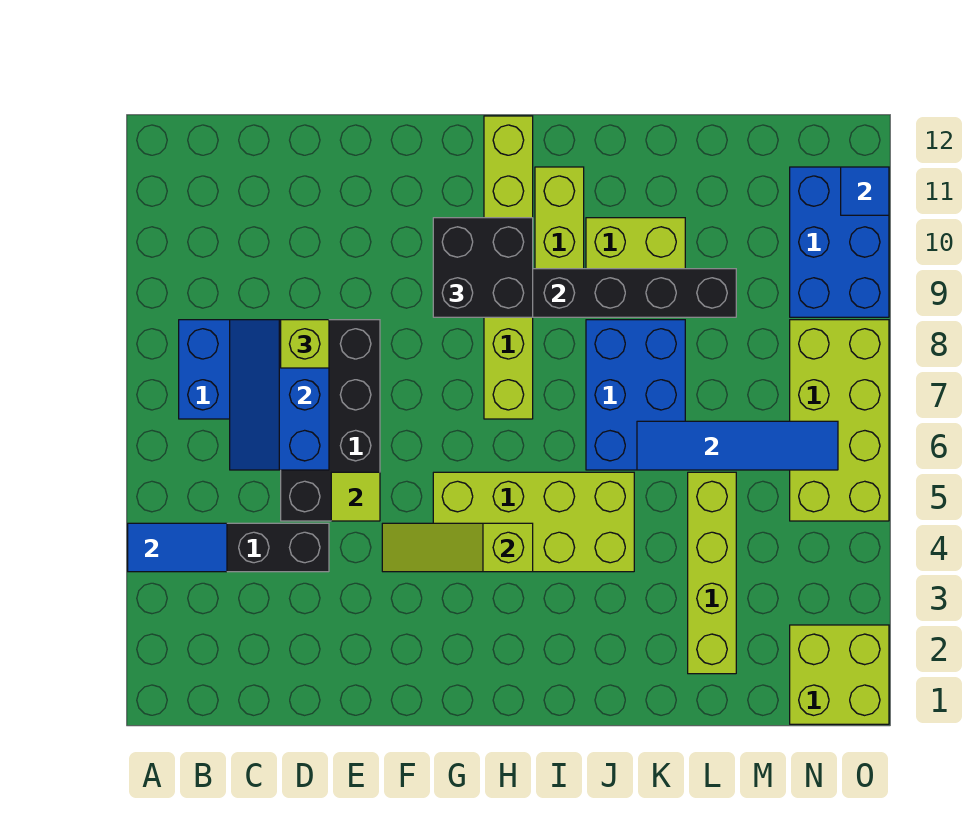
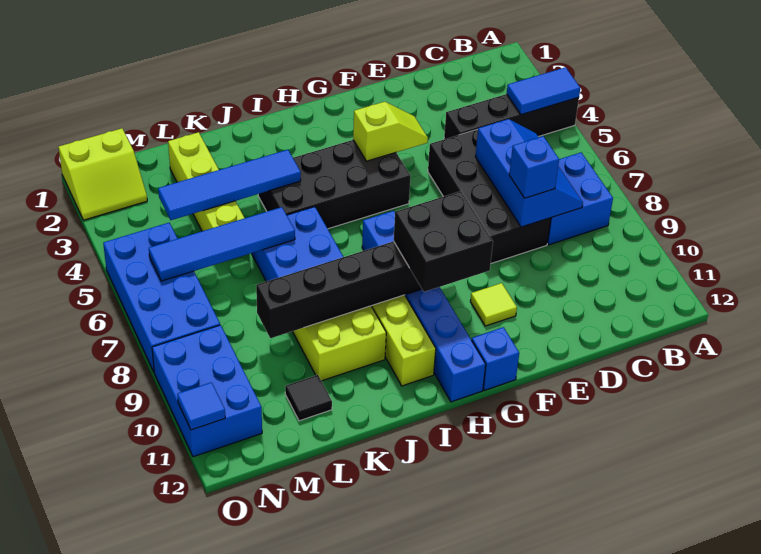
lime 1x1 brick [281,320,329,368] -> blue 1x1 brick [509,136,559,198]
lime 1x1 tile [331,472,380,521] -> lime 1x1 tile moved to [470,283,517,326]
lime 1x3 slope [382,523,533,572] -> lime 1x2 slope [353,102,428,161]
lime 2x4 brick [433,472,634,572] -> black 2x4 brick [258,140,411,229]
none -> blue 1x1 brick [472,327,519,390]
lime 1x6 brick [484,116,533,419] -> blue 1x6 brick [362,211,486,402]
none -> blue 1x4 tile [158,150,301,220]
none -> black 1x1 tile [285,375,332,421]
lime 2x2 brick [790,625,889,724] -> lime 2x2 slope [59,128,147,220]
lime 2x4 brick [790,320,889,521] -> blue 2x4 brick [103,223,220,372]

